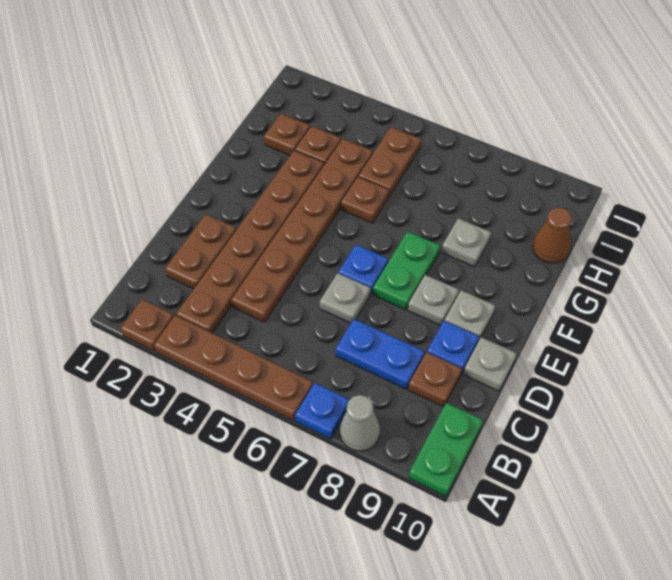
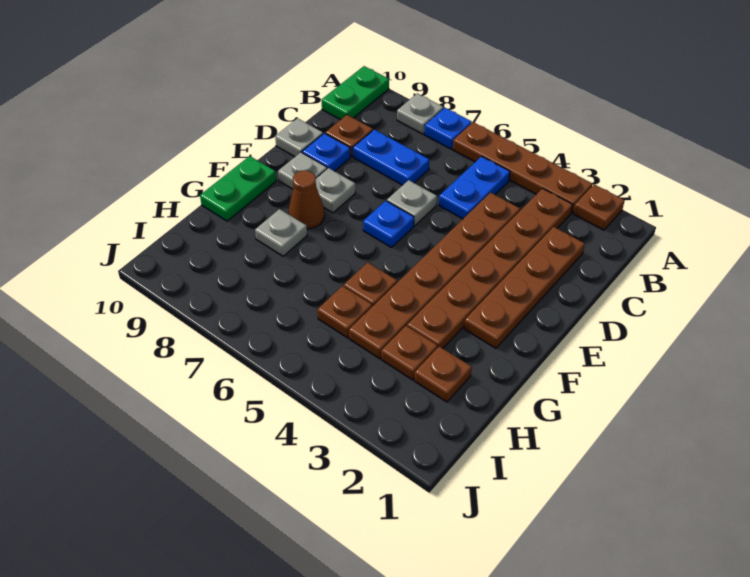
grey 1x1 cone [340,395,380,451] -> grey 1x1 plate [397,93,443,134]
none -> blue 1x2 plate [439,156,510,219]
brown 1x2 plate [165,214,236,289] -> brown 1x4 plate [464,227,585,348]
green 1x2 plate [373,232,440,310] -> green 1x2 plate moved to [200,156,276,221]
brown 1x2 plate [359,127,421,197] -> brown 1x1 plate [317,286,372,338]
brown 1x1 cone [533,207,572,263] -> brown 1x1 cone moved to [289,170,324,229]

